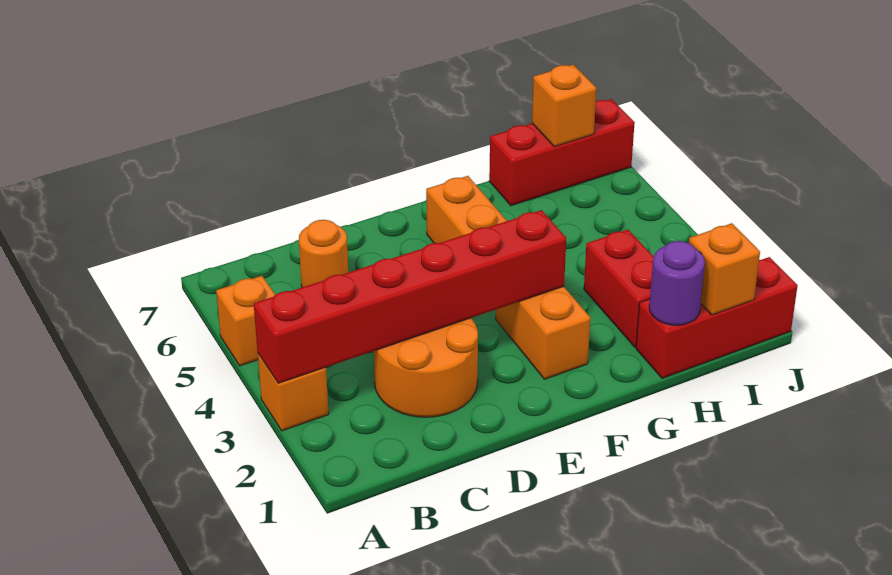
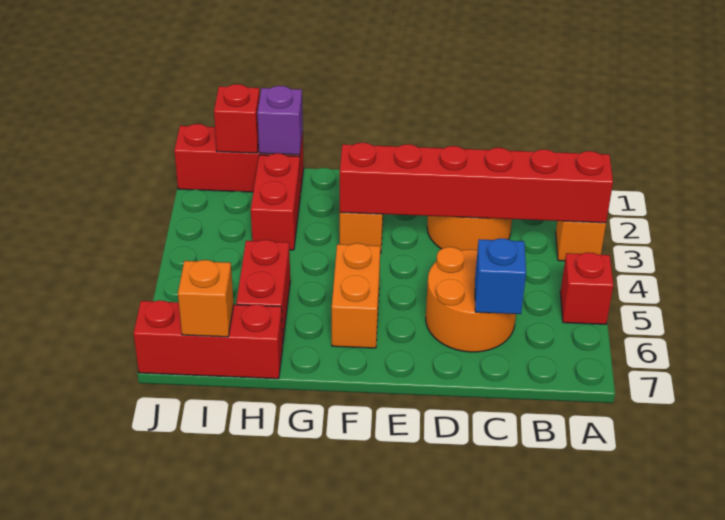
orange 1x1 brick [216,276,275,366] -> red 1x1 brick [560,252,613,324]
orange 1x1 round brick [299,220,348,287] -> orange 2x2 round brick [426,247,516,352]
none -> blue 1x1 brick [475,238,526,314]
purple 1x1 round brick [649,241,705,325] -> purple 1x1 brick [257,86,303,155]
none -> red 1x2 brick [236,240,290,340]
orange 1x1 brick [689,223,760,315] -> red 1x1 brick [214,84,260,153]

